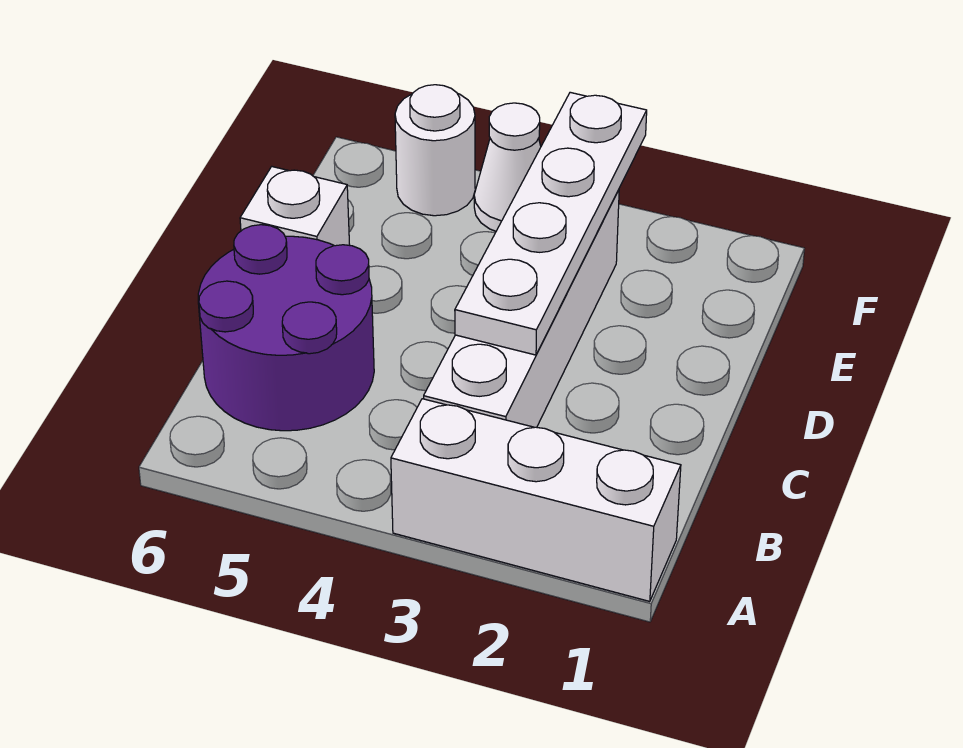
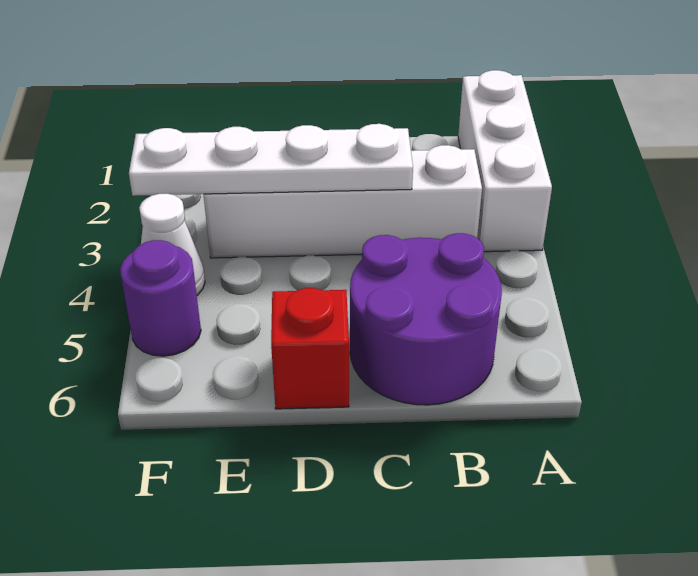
white 1x1 brick [240,167,350,246] -> red 1x1 brick [271,288,349,409]
white 1x1 round brick [395,85,475,216] -> purple 1x1 round brick [120,240,201,356]

